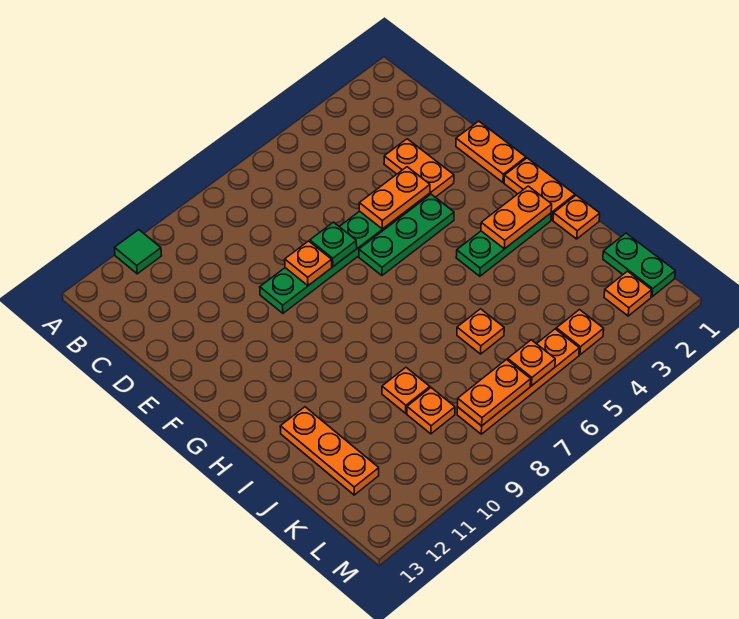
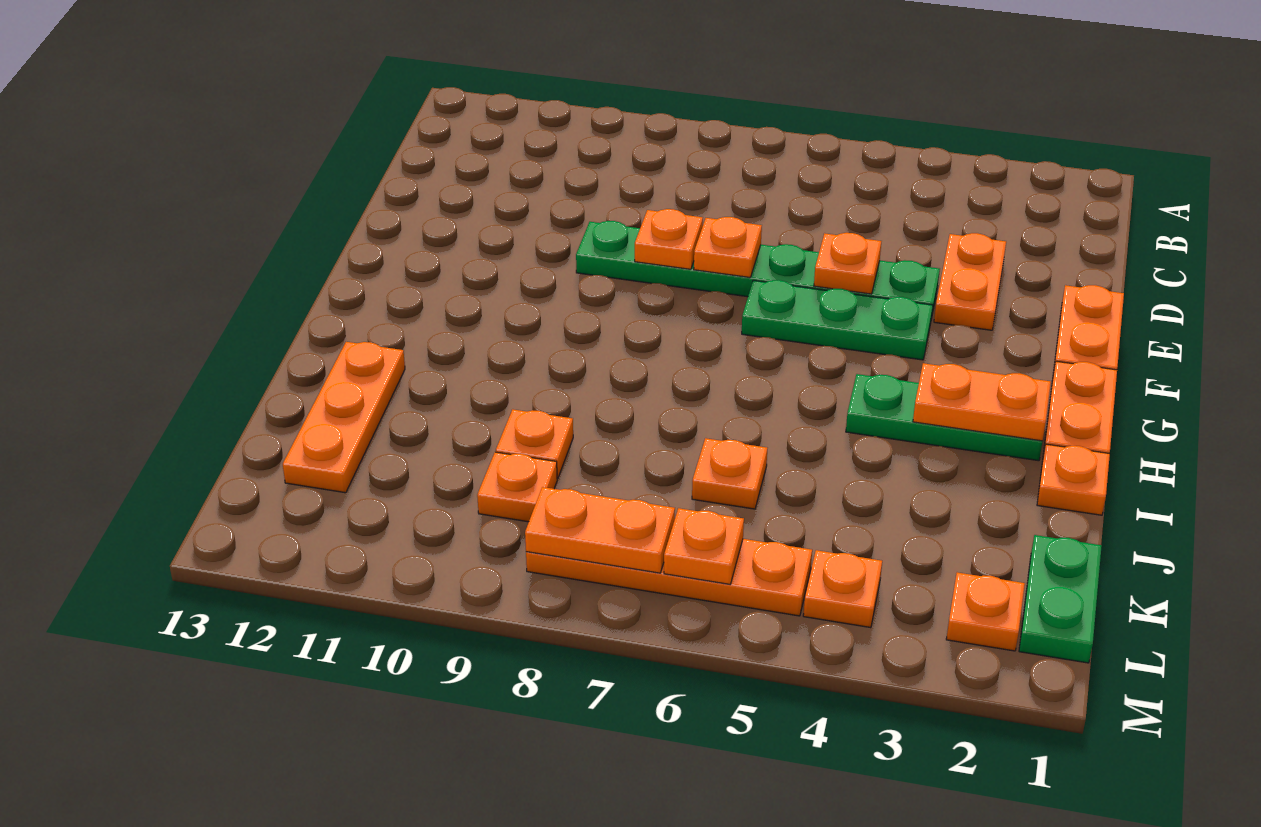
green 1x1 tile [115,230,161,274] -> none
orange 1x2 plate [359,167,430,229] -> orange 1x1 plate [814,233,881,294]
green 1x1 plate [310,222,357,267] -> orange 1x1 plate [694,217,762,278]

